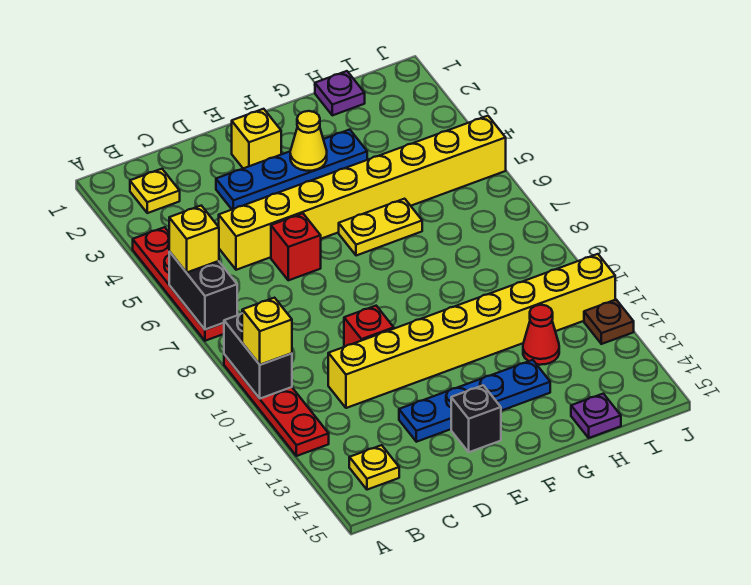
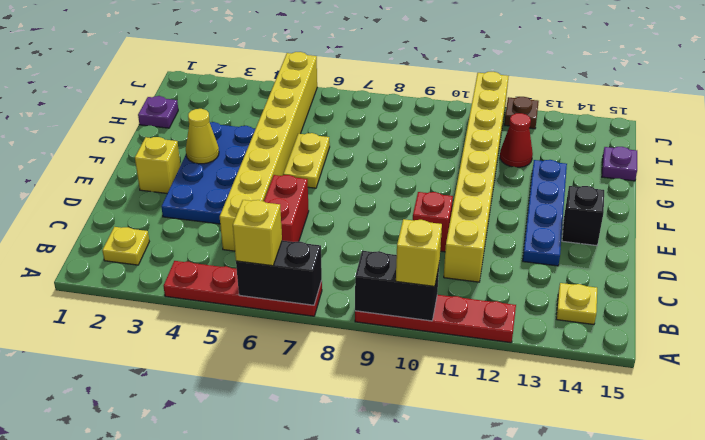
blue 1x4 plate [216,130,367,209] -> blue 2x4 plate [161,122,255,224]
red 1x1 brick [271,213,321,280] -> red 1x2 brick [264,175,309,242]

